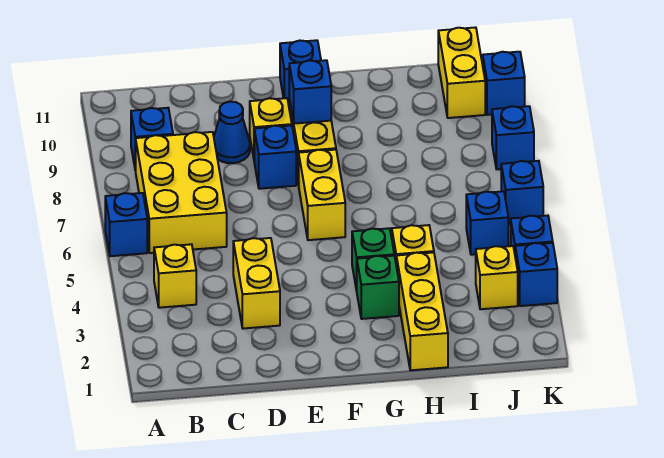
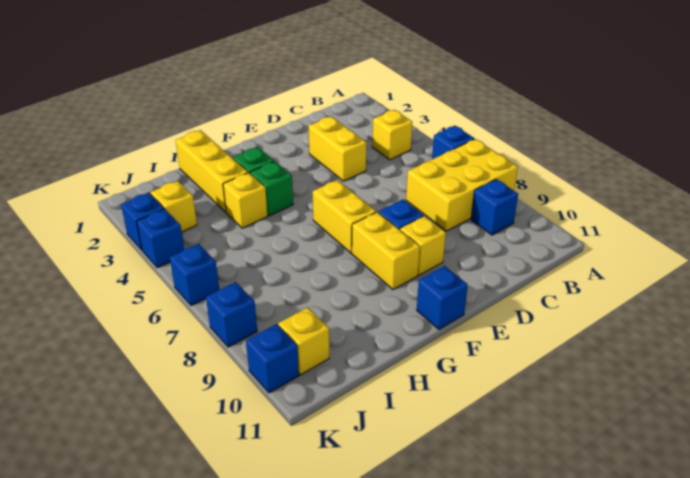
yellow 2x3 brick [136,132,227,253] -> yellow 2x3 brick turned to [406,139,518,231]
blue 1x1 cone [214,102,250,163] -> none
blue 1x1 brick [289,60,331,124] -> none
blue 1x1 brick [466,191,508,255] -> none
yellow 1x2 brick [438,27,485,118] -> yellow 1x1 brick [278,307,329,375]

